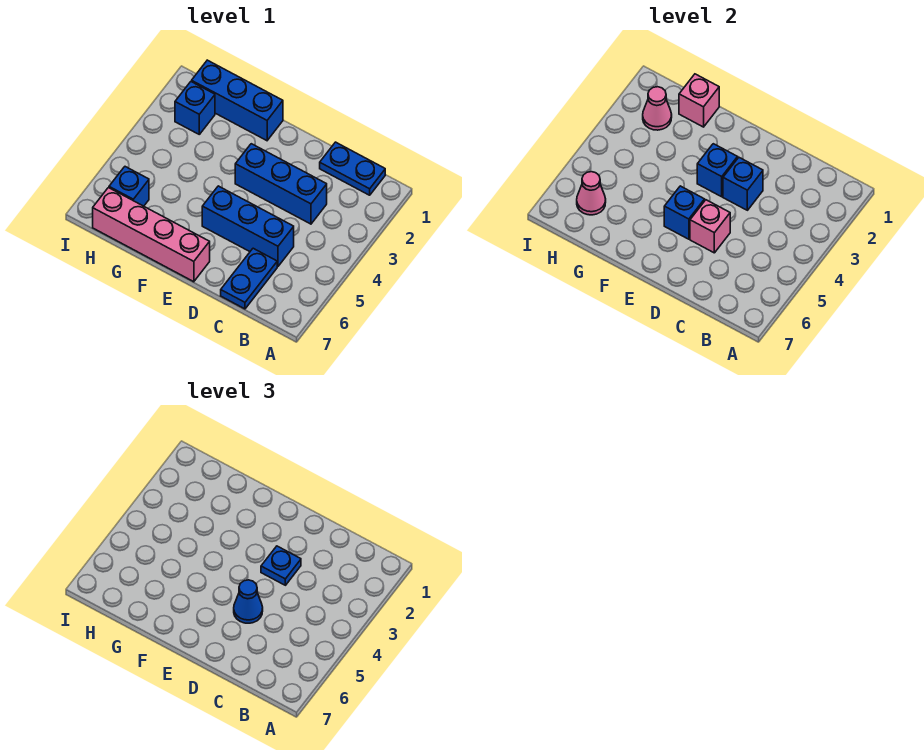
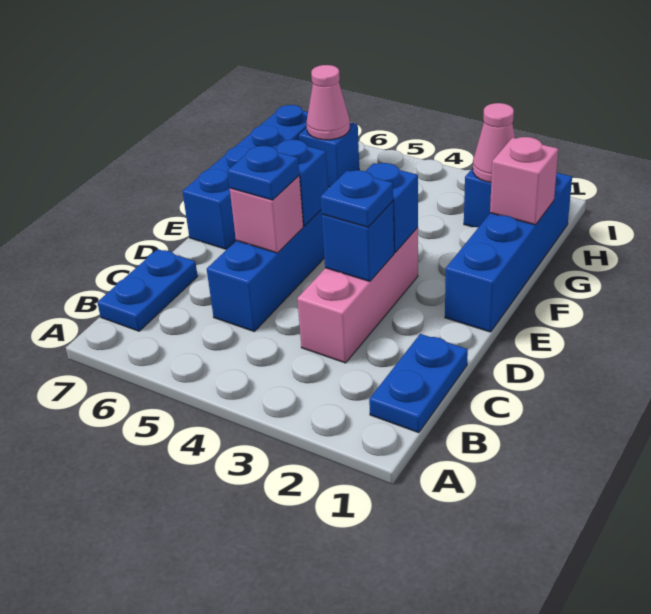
blue 1x3 brick [235,144,327,224] -> pink 1x3 brick [297,228,418,363]
blue 1x2 plate [221,248,277,309] -> blue 1x2 plate turned to [97,249,198,331]
blue 1x1 cone [234,580,263,623] -> blue 1x1 plate [228,146,299,200]
pink 1x4 brick [93,188,210,282] -> blue 1x4 brick [182,105,308,249]
blue 1x3 brick [192,60,283,141] -> blue 1x4 brick [445,172,572,332]

